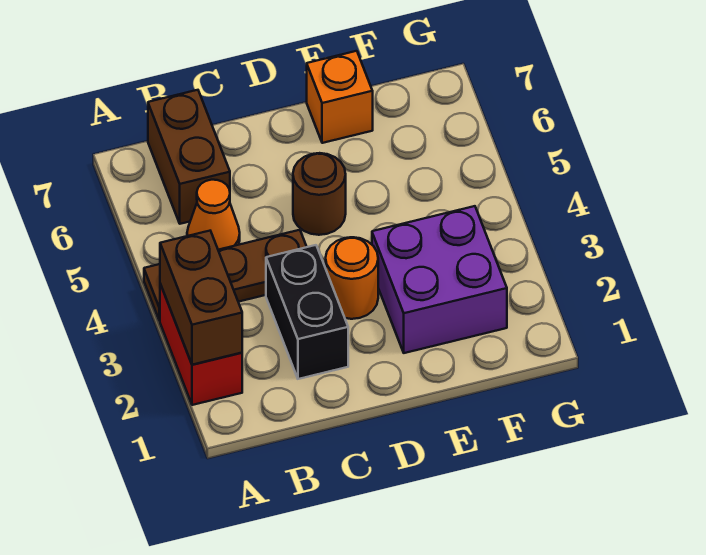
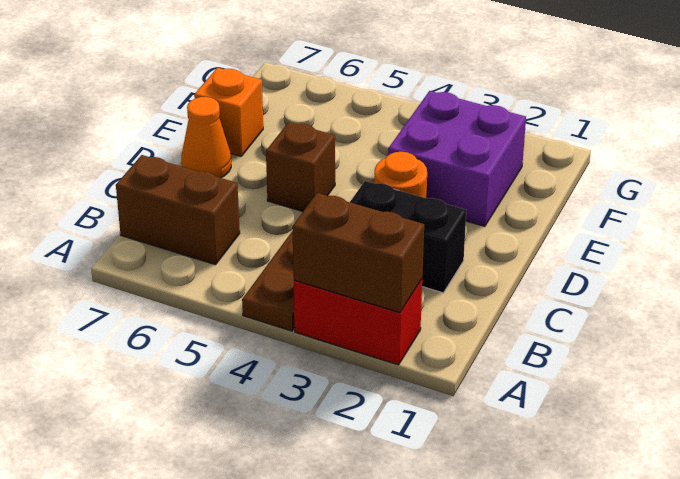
orange 1x1 cone [187,180,240,250] -> orange 1x1 cone moved to [181,97,231,178]
brown 1x1 round brick [293,153,346,235] -> brown 1x1 brick [266,122,335,211]

